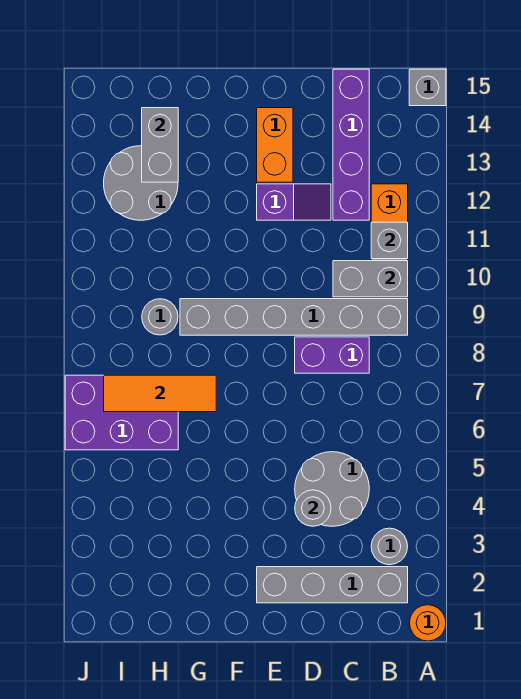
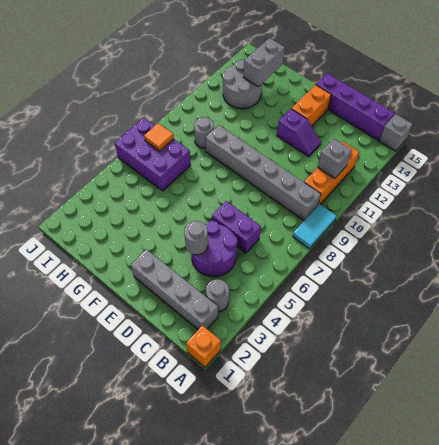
orange 1x1 round brick [410,605,446,641] -> orange 1x1 brick [186,325,221,367]
none -> cyan 1x2 tile [293,204,336,249]
grey 1x2 brick [333,261,408,297] -> none
grey 2x2 round brick [295,452,369,526] -> purple 2x2 round brick [191,221,237,277]
purple 1x2 brick [295,337,369,373] -> purple 1x2 brick moved to [212,201,261,253]
purple 1x4 brick [333,69,369,220] -> purple 1x4 brick turned to [316,73,395,140]
orange 1x3 tile [104,375,216,412] -> orange 1x1 tile [144,123,174,151]

